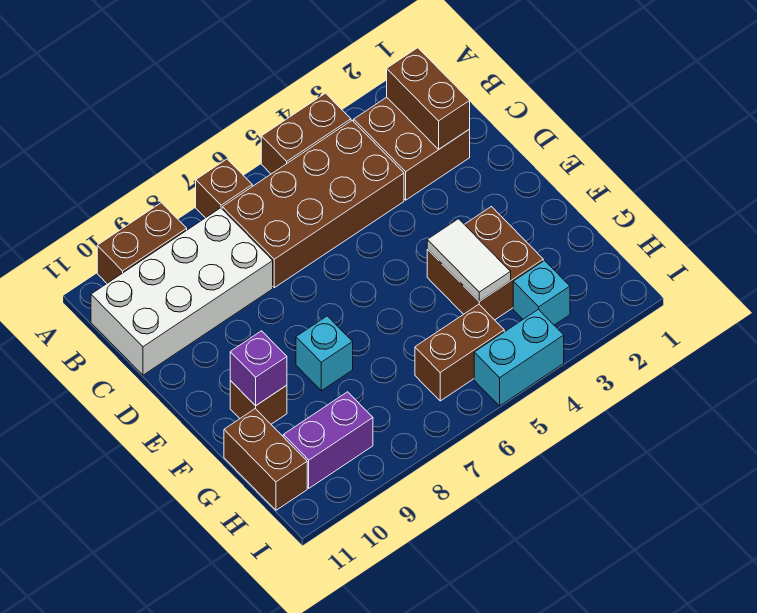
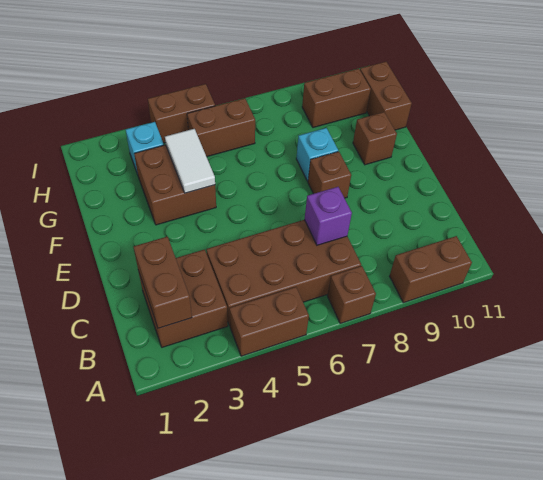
white 2x4 brick [91,208,273,375] -> none
none -> brown 1x1 brick [308,151,351,198]
purple 1x1 brick [230,331,287,406] -> purple 1x1 brick moved to [304,187,352,245]
purple 1x2 brick [283,392,373,488] -> brown 1x2 brick [302,69,371,128]
cyan 1x2 brick [474,309,564,406] -> brown 1x2 brick [148,84,215,143]

